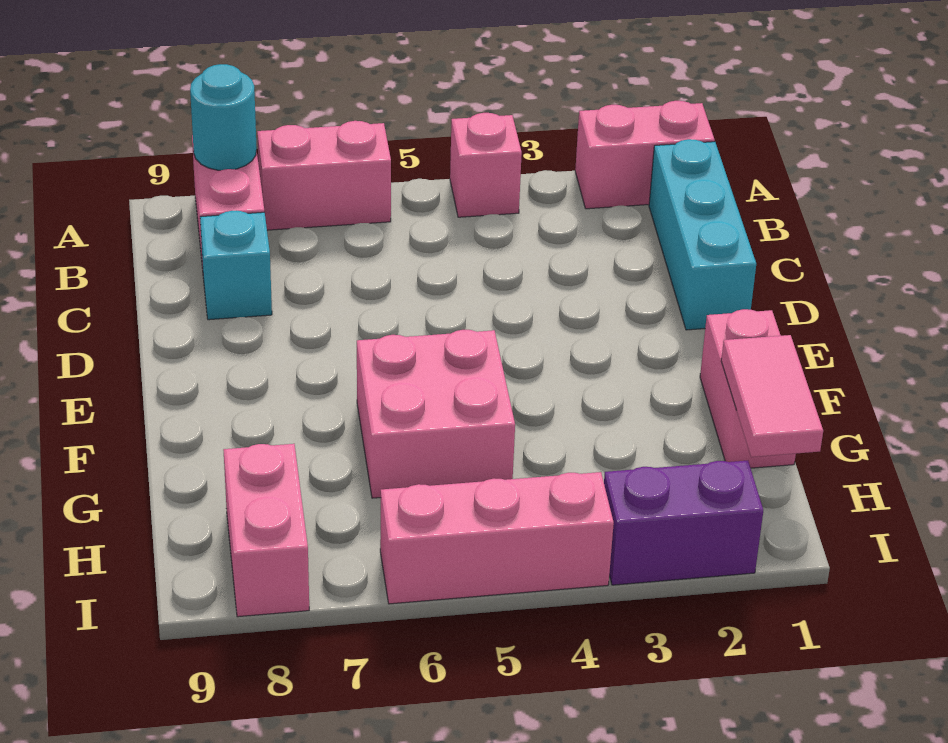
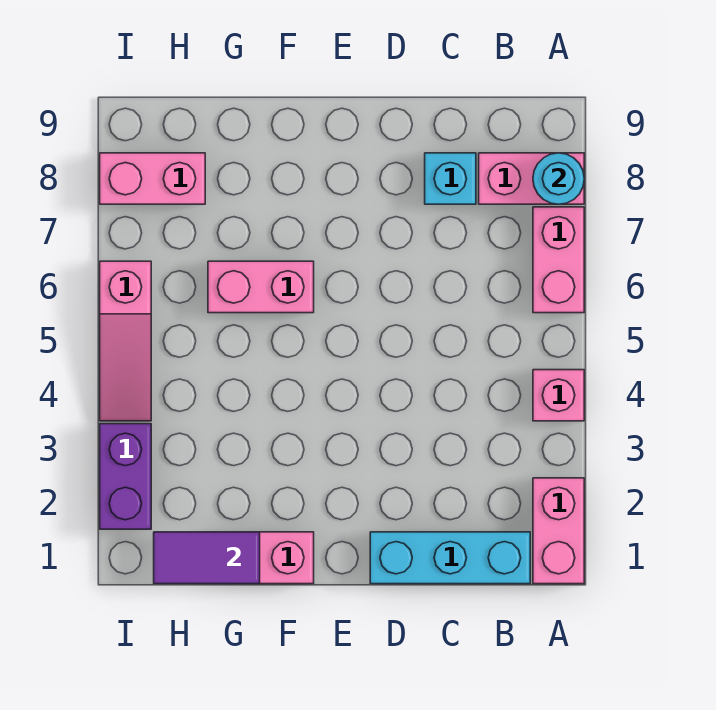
pink 2x2 brick [357,330,515,498] -> pink 1x2 brick [208,261,314,313]
pink 1x2 tile [721,335,823,457] -> purple 1x2 tile [154,532,260,584]
pink 1x3 brick [380,472,614,604] -> pink 1x3 slope [100,261,151,421]

